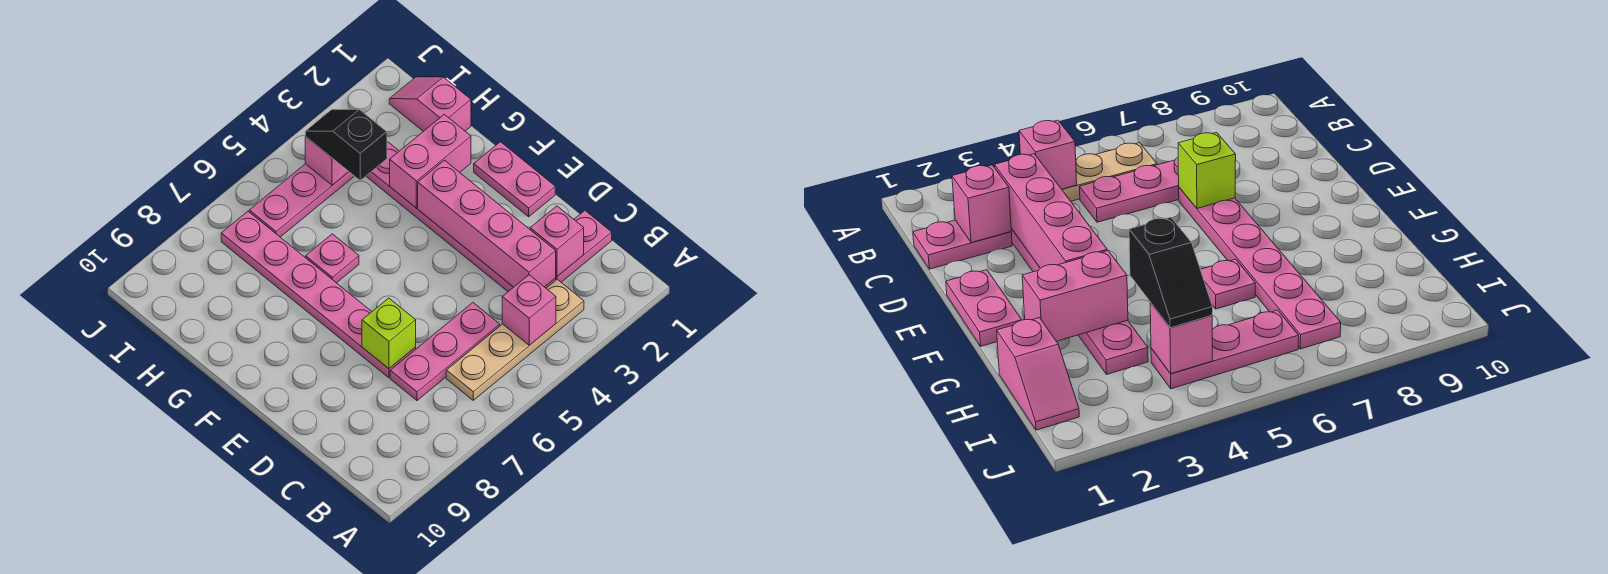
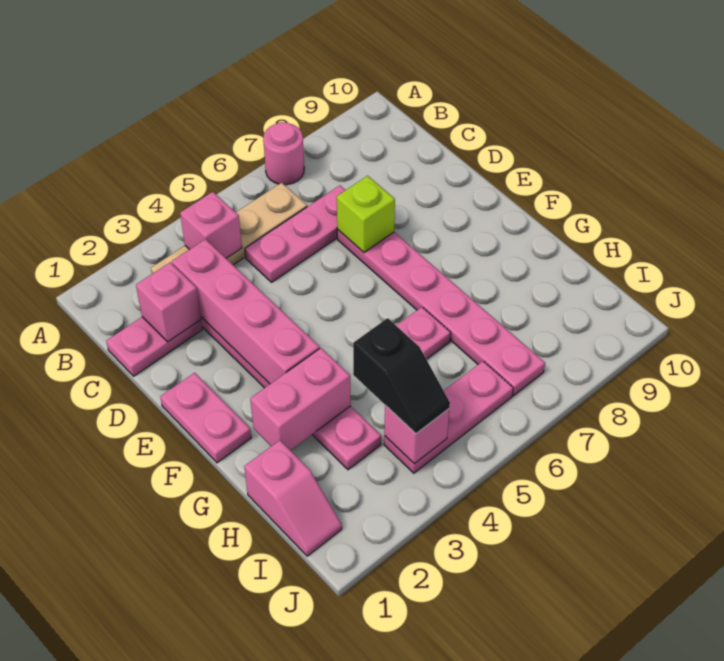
none -> pink 1x1 round brick [263,122,304,185]

